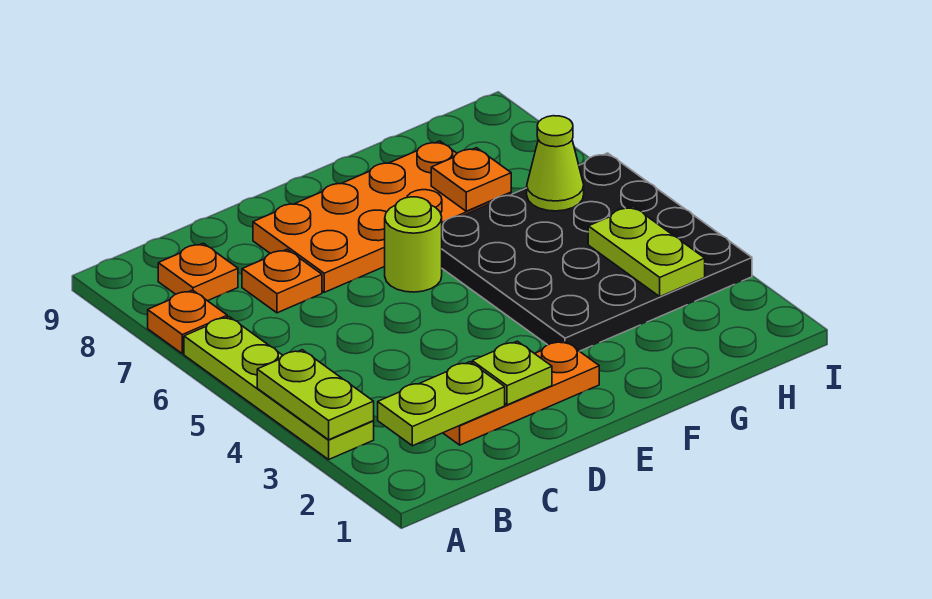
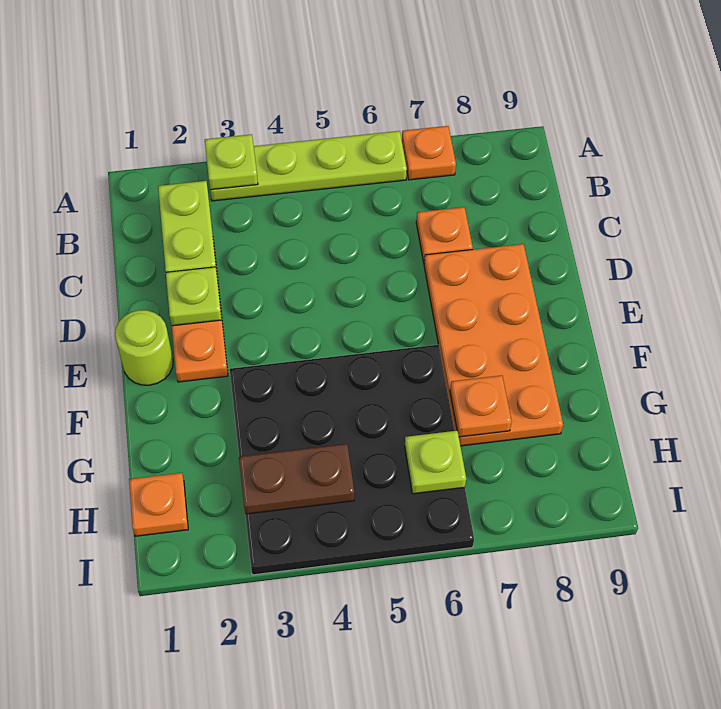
lime 1x2 plate [257,350,374,440] -> lime 1x1 plate [205,134,258,190]
orange 1x1 plate [158,243,238,301] -> orange 1x1 plate moved to [129,473,188,536]
lime 1x1 round brick [385,197,442,292] -> lime 1x1 round brick moved to [115,310,173,385]
lime 1x2 plate [588,207,705,297] -> brown 1x2 plate [239,444,354,514]
lime 1x1 cone [527,116,584,211] -> lime 1x1 plate [405,431,466,494]

